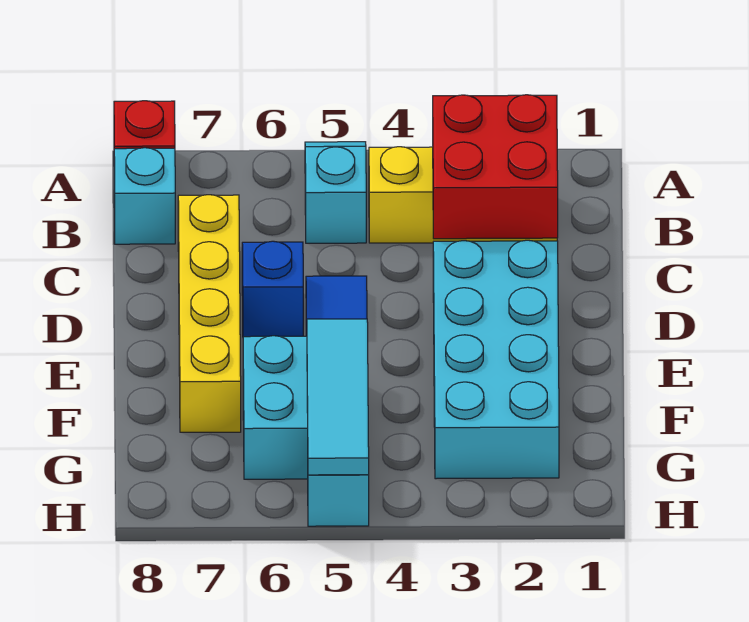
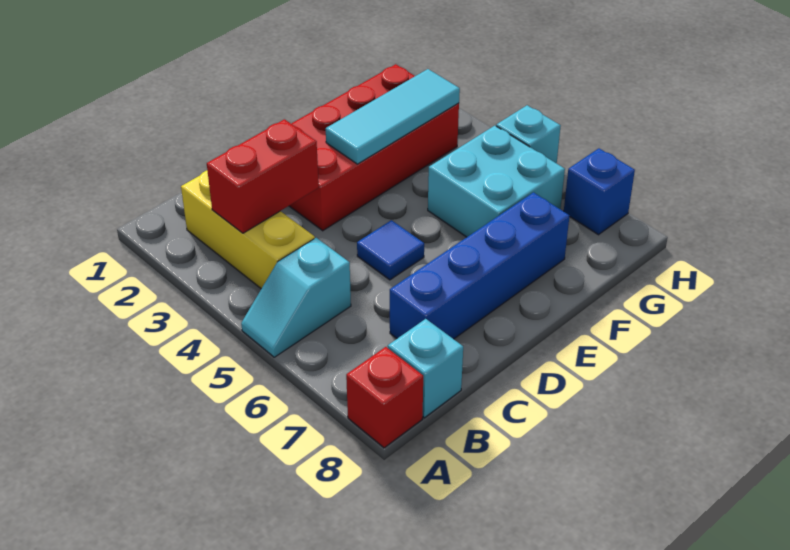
red 2x2 brick [433,95,558,239] -> red 1x2 brick [207,119,319,233]
yellow 1x4 brick [178,195,241,432] -> blue 1x4 brick [390,192,570,339]
cyan 2x4 brick [433,240,559,479] -> red 2x4 brick [289,64,459,231]
blue 1x1 brick [242,241,303,337] -> blue 1x1 brick moved to [564,148,635,235]
cyan 1x3 tile [307,319,369,475] -> cyan 1x3 tile moved to [326,69,460,164]

